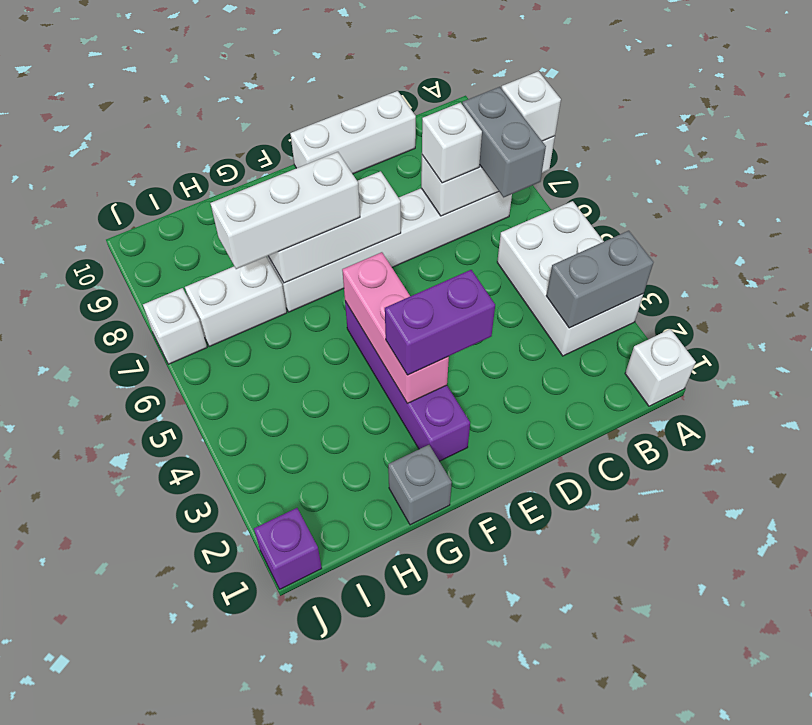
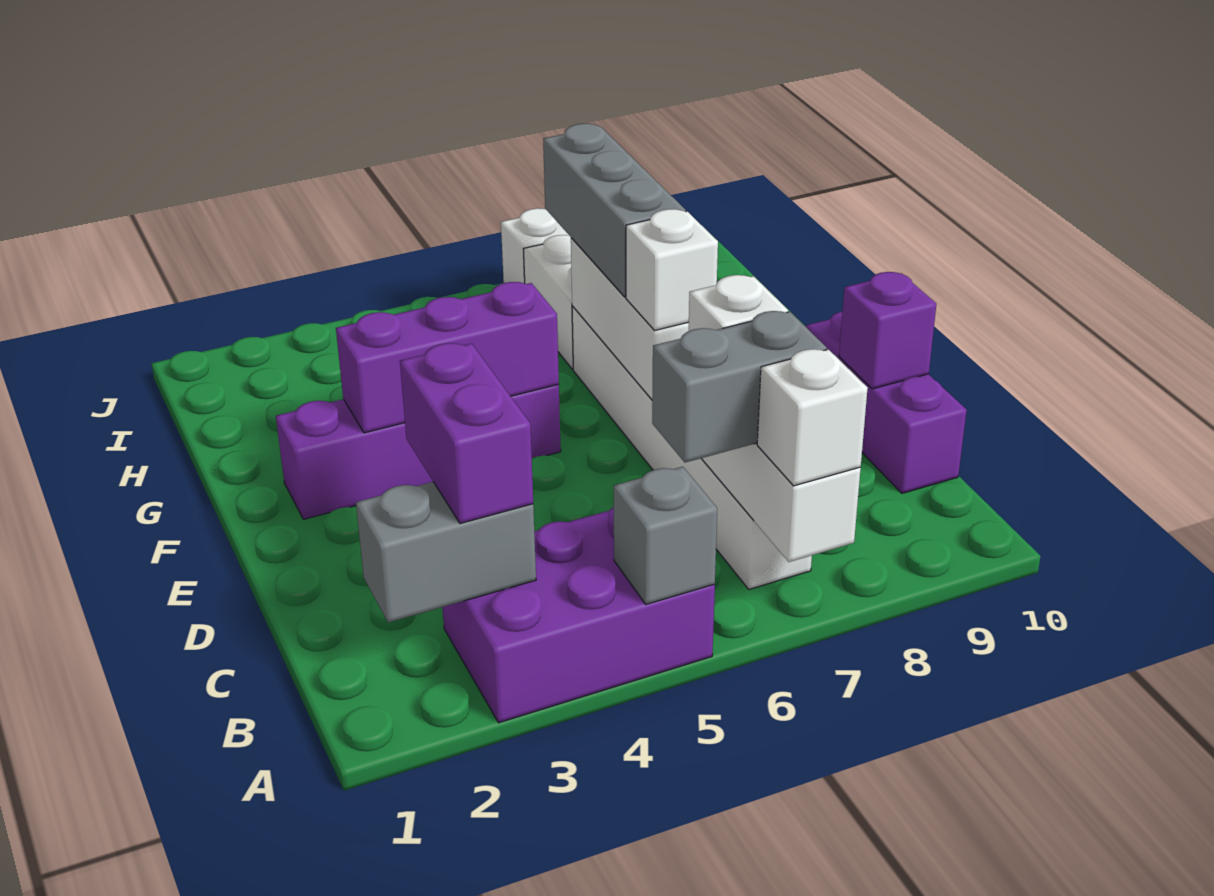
white 1x1 brick [625,329,696,406] -> white 1x1 brick moved to [626,209,718,330]
white 2x3 brick [497,201,643,356] -> purple 2x3 brick [442,507,715,723]
grey 1x2 brick [546,231,653,328] -> grey 1x2 brick turned to [356,482,536,623]
white 1x3 brick [290,91,416,174] -> purple 1x3 brick [806,312,967,493]
purple 1x2 brick [385,270,495,375] -> purple 1x2 brick moved to [400,343,533,524]
pink 1x3 brick [342,252,449,403] -> purple 1x3 brick [336,282,559,433]
white 1x3 brick [210,152,360,269] -> grey 1x3 brick [543,124,686,297]
grey 1x1 brick [388,445,452,525] -> grey 1x1 brick moved to [614,467,717,604]
purple 1x1 brick [254,508,322,589] -> purple 1x1 brick moved to [839,272,936,389]

